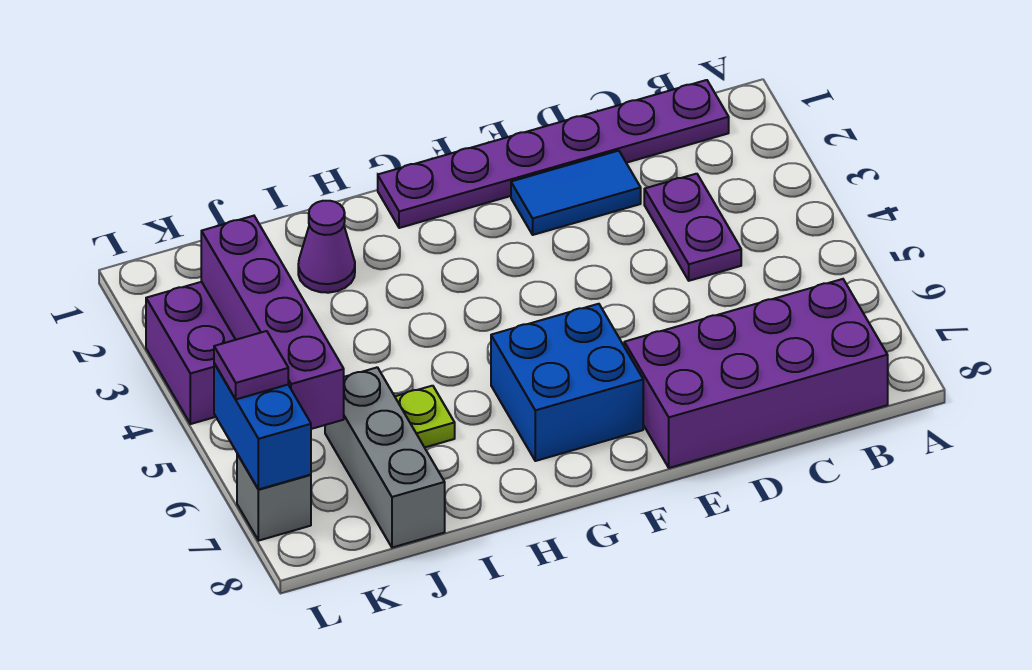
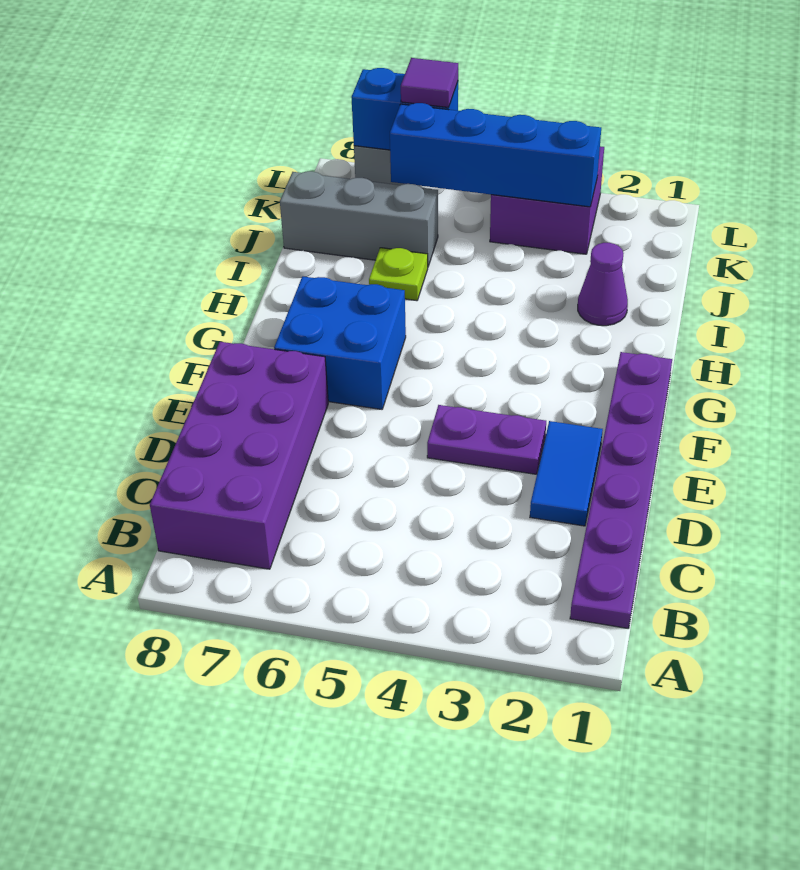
purple 1x2 plate [644,174,741,281] -> purple 1x2 plate moved to [427,405,546,474]
purple 1x4 brick [201,216,344,429] -> blue 1x4 brick [390,103,601,207]

